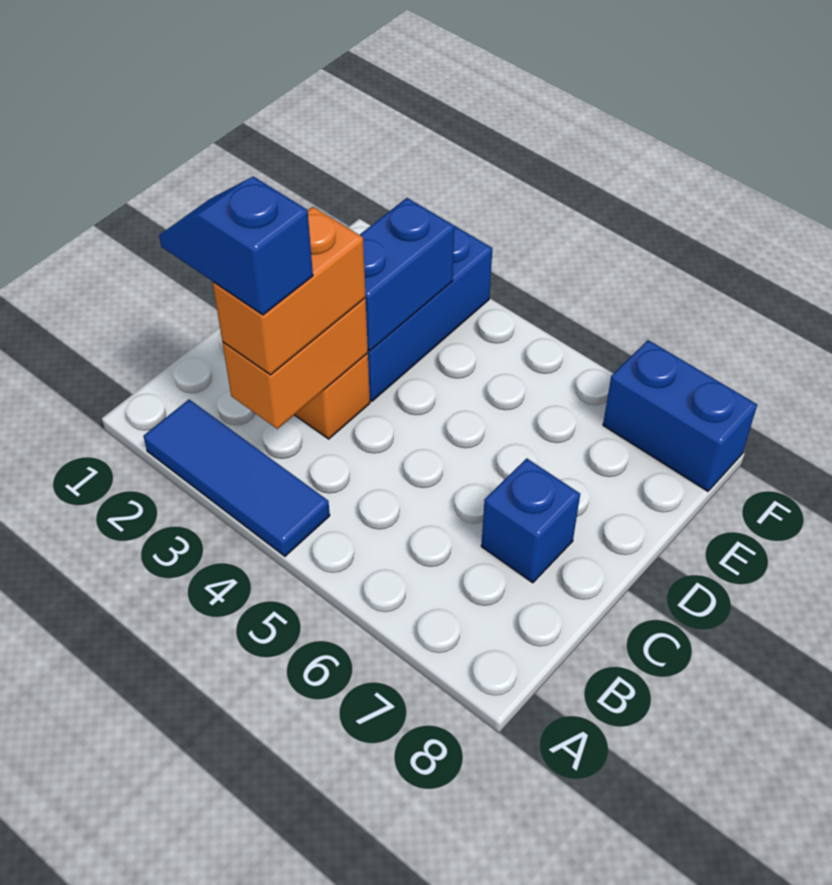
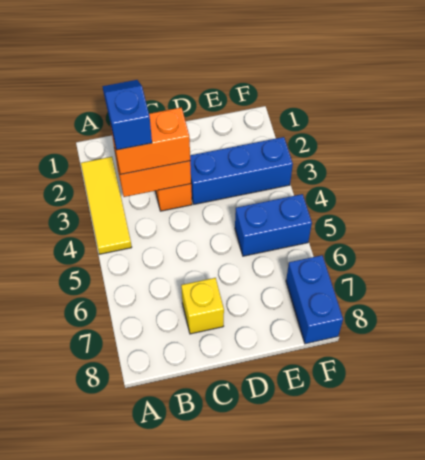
blue 1x3 tile [143,399,330,556] -> yellow 1x3 tile [81,157,132,254]
blue 1x1 brick [481,458,580,583] -> yellow 1x1 brick [181,278,224,334]
blue 1x2 brick [360,198,454,351] -> blue 1x2 brick moved to [235,194,312,256]

